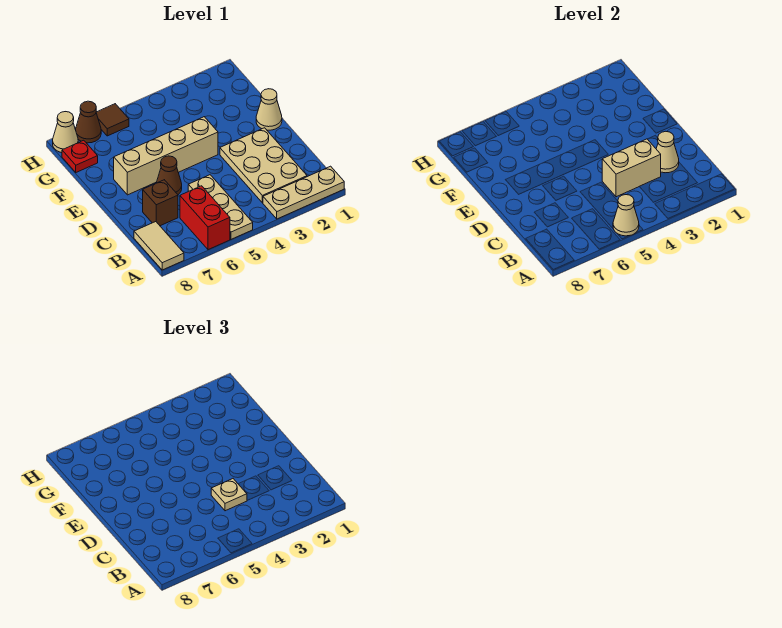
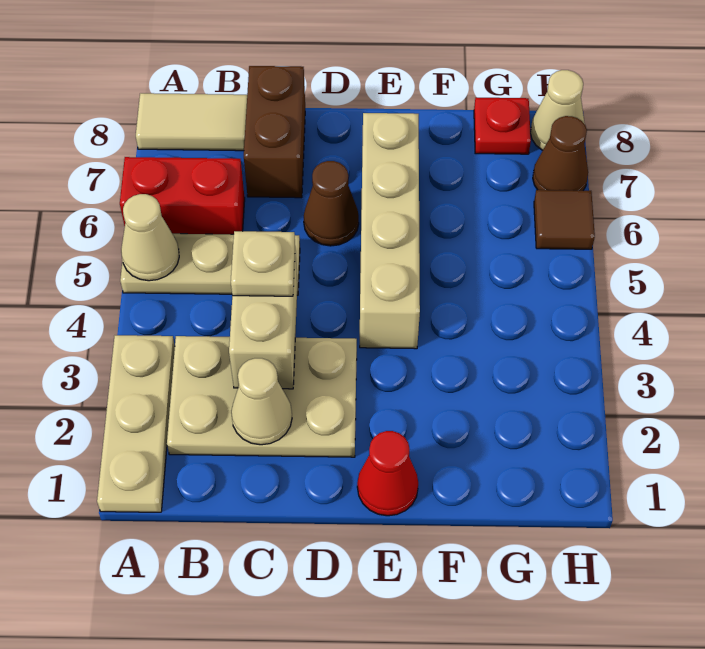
brown 1x1 brick [143,180,178,226] -> brown 1x2 brick [244,66,305,198]
tan 1x1 cone [256,89,282,130] -> red 1x1 cone [357,431,418,516]

